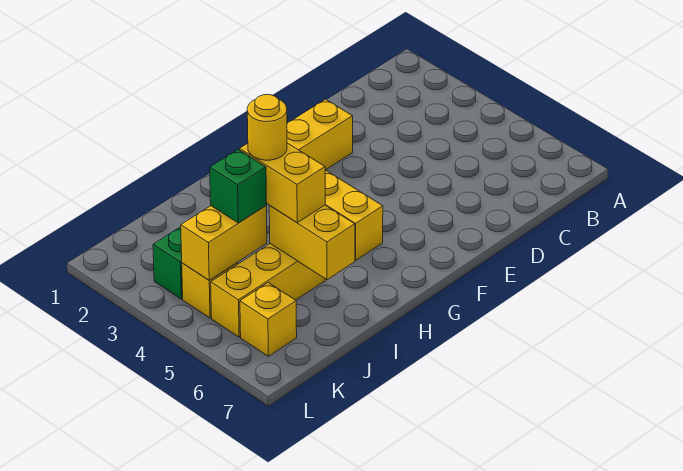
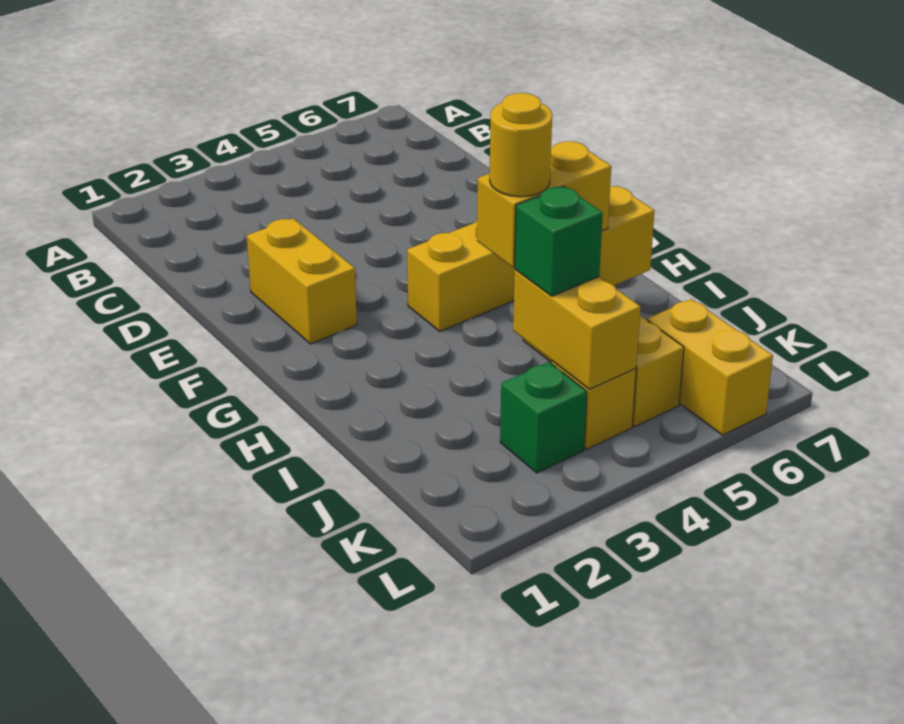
yellow 1x1 brick [240,283,297,356] -> yellow 1x2 brick [648,299,773,435]

